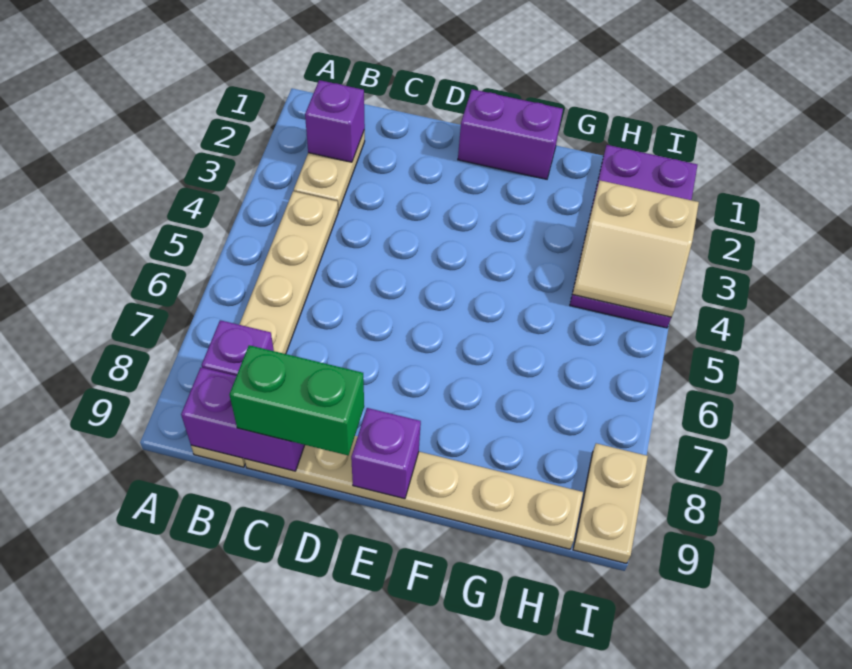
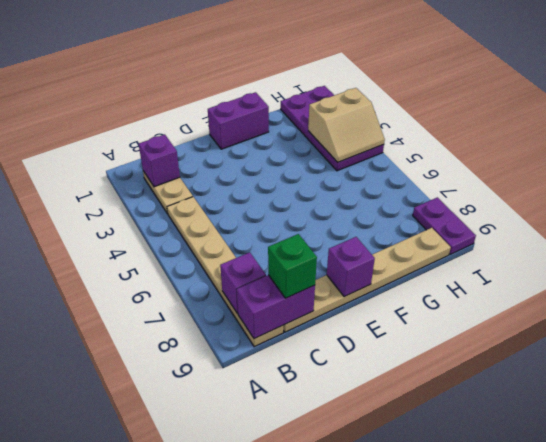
green 1x2 brick [229,345,364,456] -> green 1x1 brick [268,234,317,298]
tan 1x2 plate [573,443,648,564] -> purple 1x2 plate [413,197,476,255]

